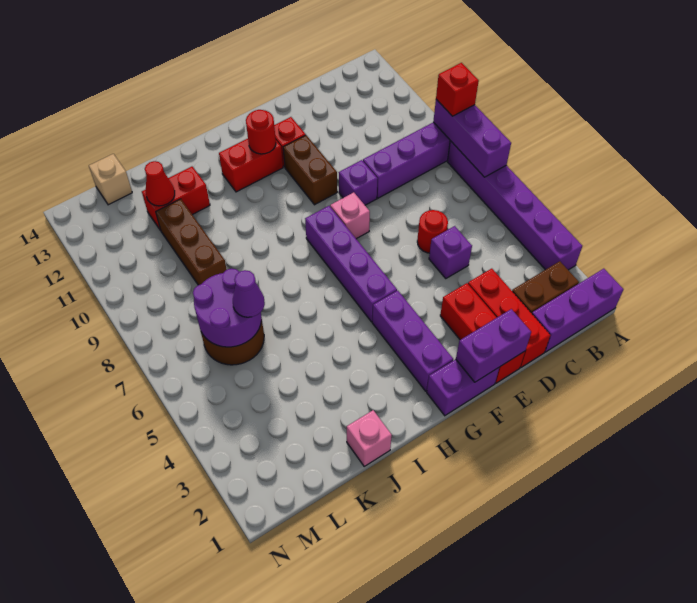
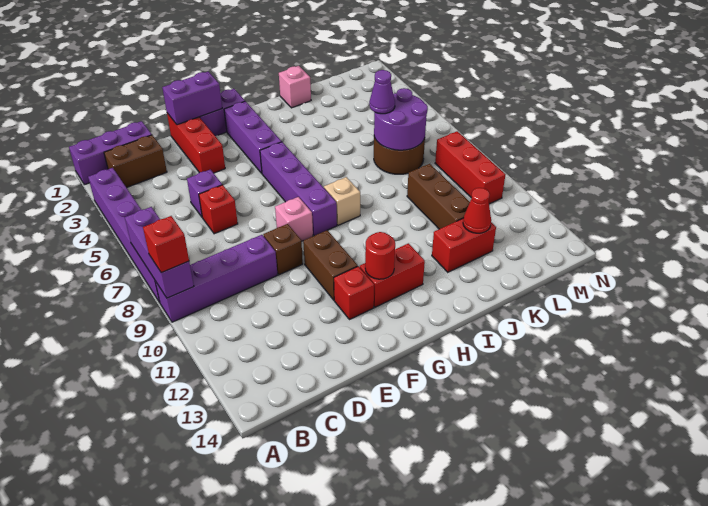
red 1x3 brick [468,269,550,367] -> red 1x3 brick moved to [435,131,505,204]
red 1x1 round brick [417,210,448,253] -> red 1x1 brick [199,185,238,234]
purple 1x1 brick [339,160,378,205] -> brown 1x1 brick [263,224,303,275]
tan 1x1 brick [89,154,132,205] -> tan 1x1 brick moved to [324,177,360,225]

